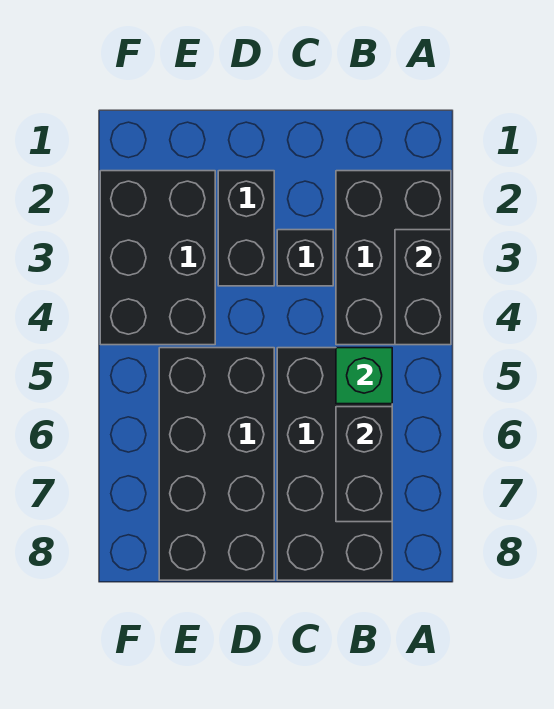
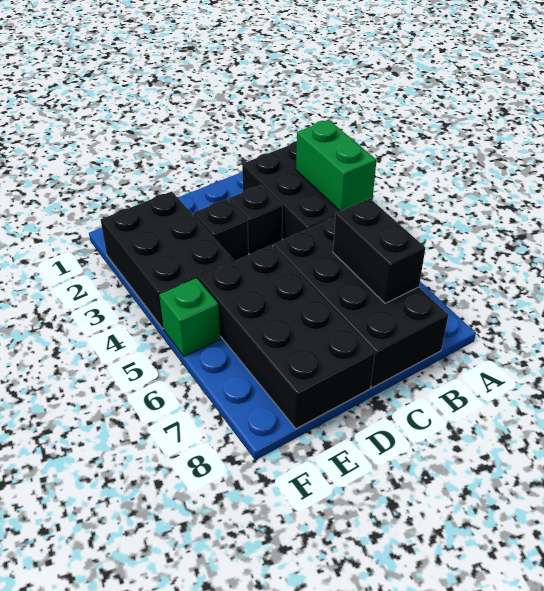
black 1x2 brick [395,230,451,345] -> green 1x2 brick [296,120,377,211]
green 1x1 brick [336,348,392,404] -> green 1x1 brick moved to [159,278,220,356]
black 1x2 brick [218,171,274,286] -> black 1x1 brick [194,199,248,261]

